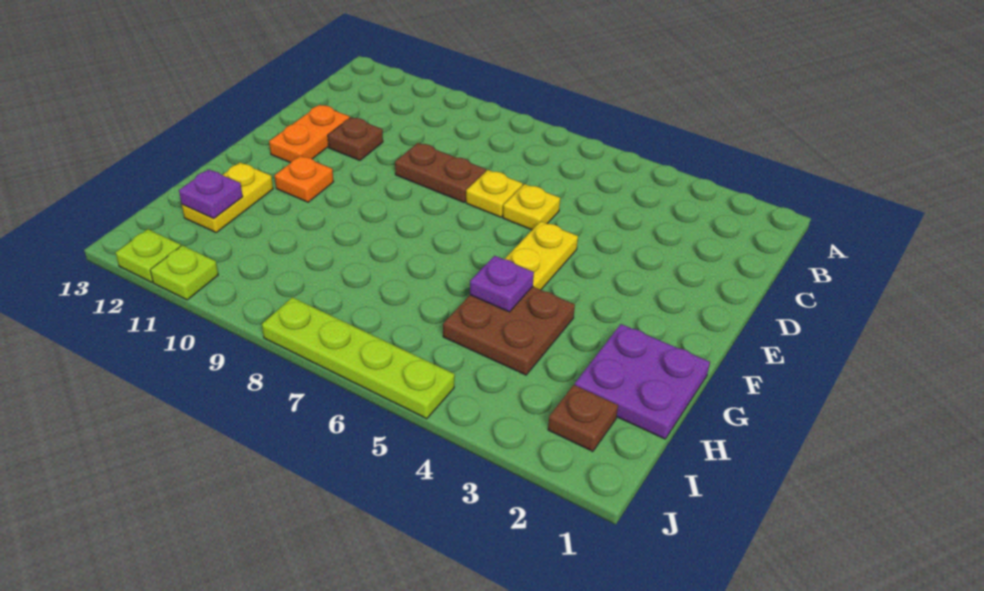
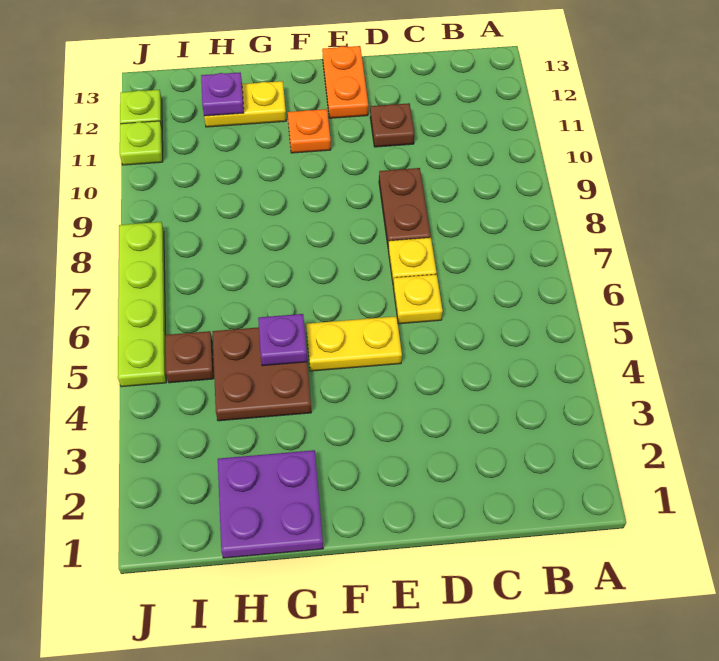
orange 1x2 plate [269,105,350,163] -> orange 1x2 plate turned to [322,46,368,118]
brown 1x1 plate [548,385,618,451] -> brown 1x1 plate moved to [165,331,214,383]

